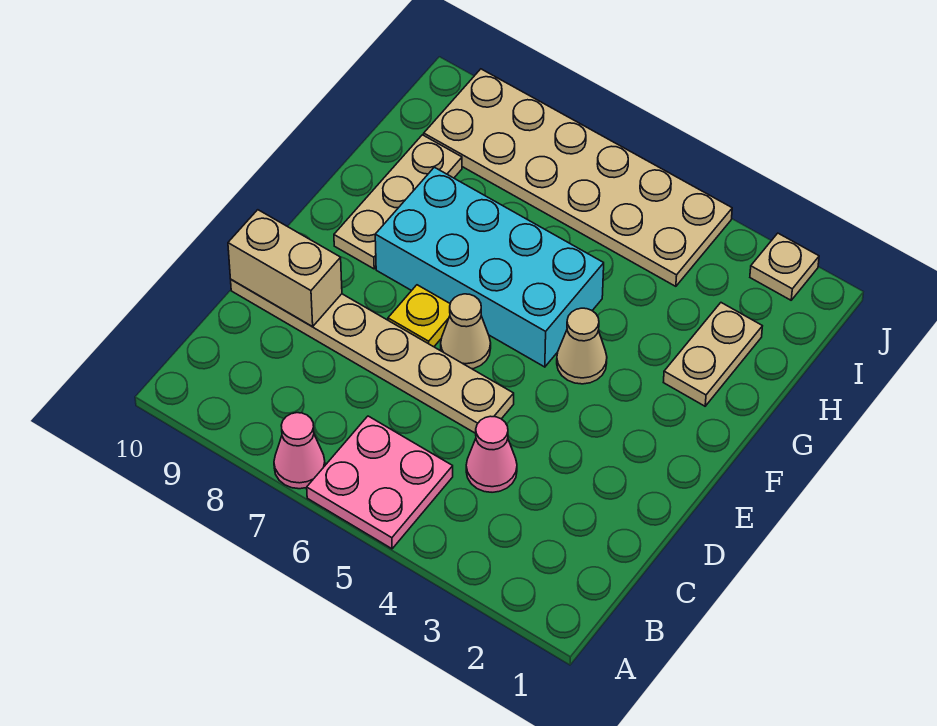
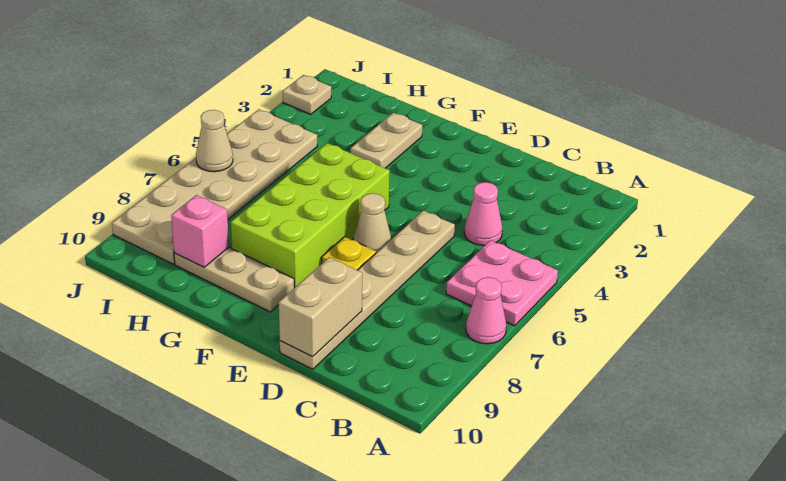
tan 1x1 cone [557,308,607,384] -> tan 1x1 cone moved to [196,110,233,172]
cyan 2x4 brick [375,167,604,367] -> lime 2x4 brick [231,143,390,288]
tan 1x2 plate [663,303,762,406] -> tan 1x2 plate turned to [351,113,422,168]
none -> pink 1x1 brick [171,195,229,267]

